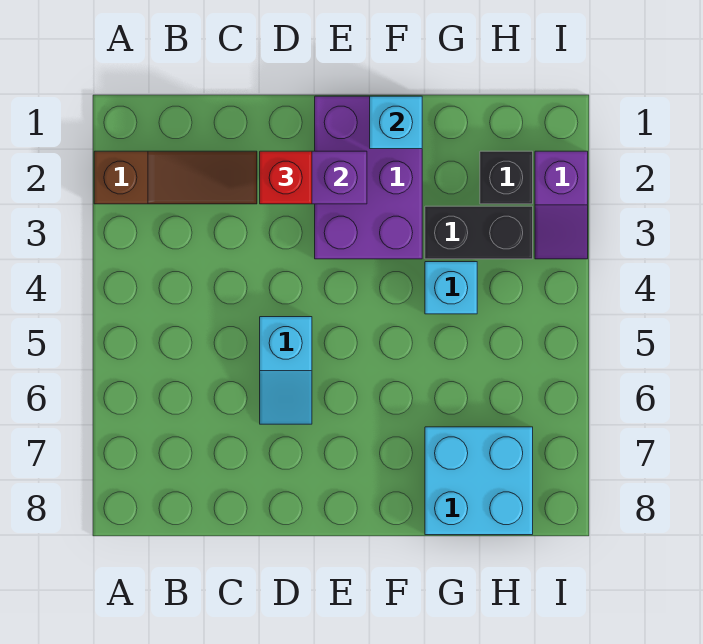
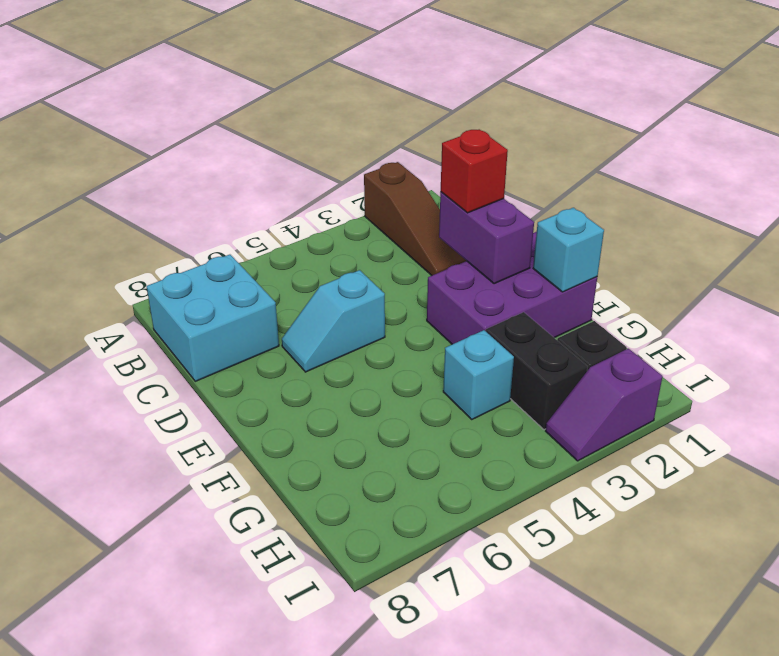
cyan 2x2 brick [425,427,533,535] -> cyan 2x2 brick moved to [147,255,279,381]

